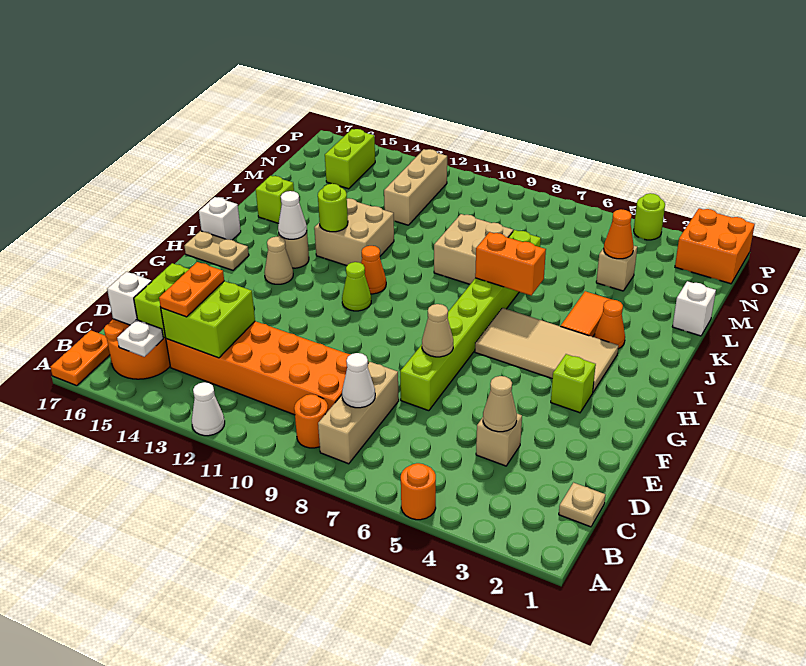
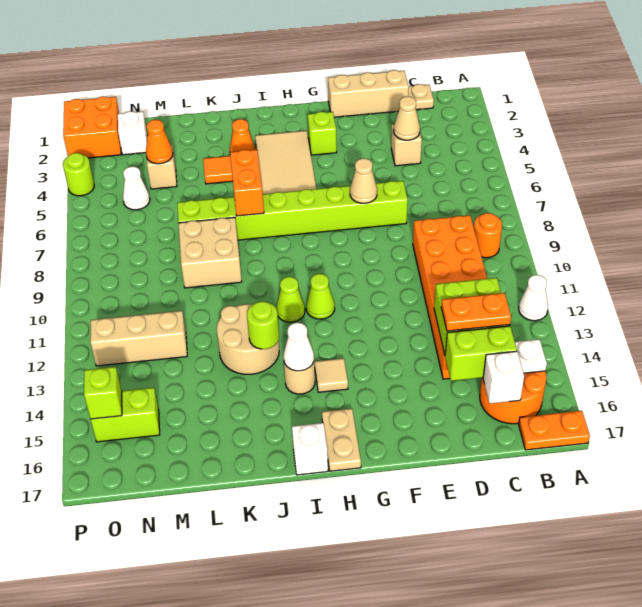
orange 1x1 round brick [401,463,436,520] -> none
tan 1x3 brick [318,362,399,464] -> tan 1x3 brick moved to [328,70,409,117]
white 1x1 cone [342,353,375,408] -> white 1x1 cone moved to [123,167,150,210]
tan 1x1 cone [264,237,293,284] -> tan 1x1 tile [315,358,348,392]
orange 1x1 cone [361,246,386,294] -> lime 1x1 cone [276,277,305,322]
tan 2x2 brick [314,198,394,266] -> tan 2x2 round brick [217,304,279,374]
lime 1x1 brick [256,176,294,223] -> lime 1x1 brick moved to [84,367,122,419]
white 1x1 brick [672,281,716,336] -> white 1x1 brick moved to [118,111,147,155]

